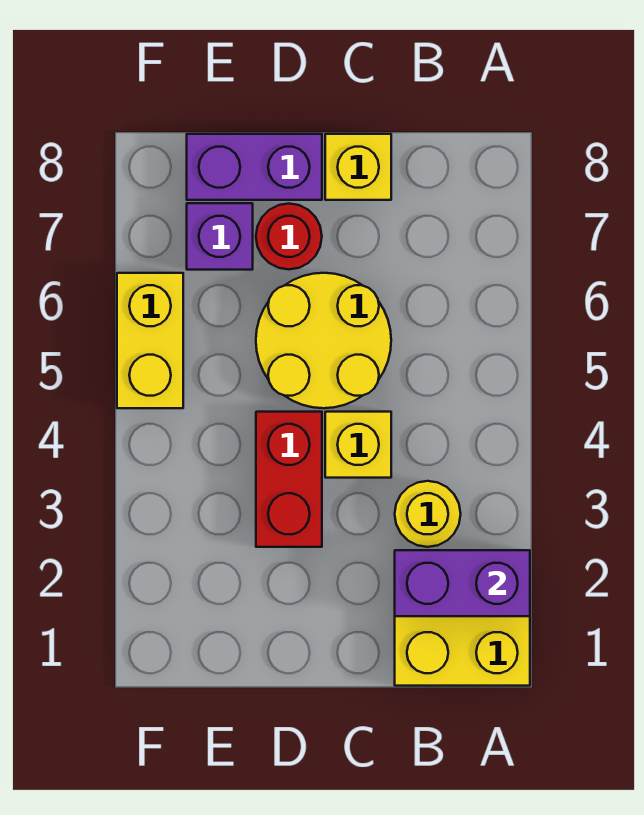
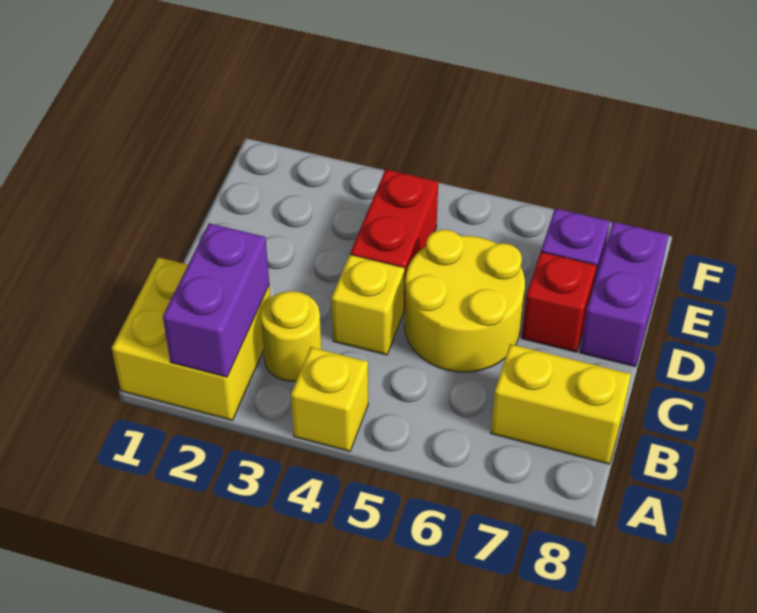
yellow 1x1 brick [325,134,391,200] -> yellow 1x1 brick moved to [291,347,368,451]
red 1x2 brick [256,412,322,547] -> red 1x2 brick turned to [350,169,438,310]
red 1x1 round brick [256,204,322,269] -> red 1x1 brick [522,252,597,352]
yellow 1x2 brick [117,273,183,408] -> yellow 1x2 brick moved to [491,344,631,464]

